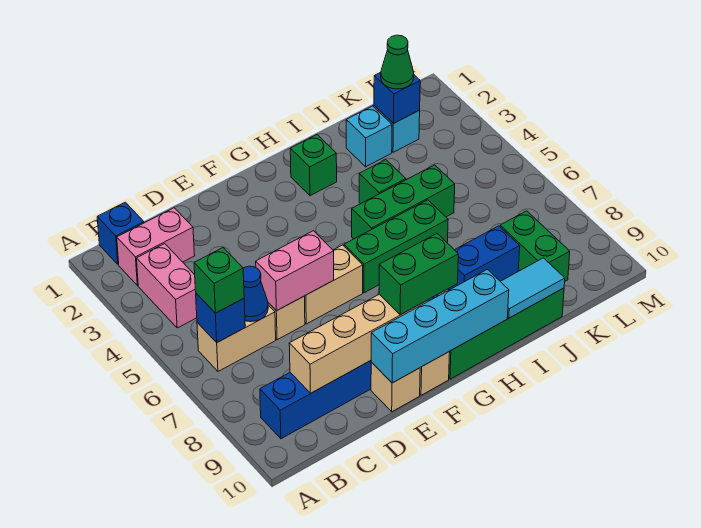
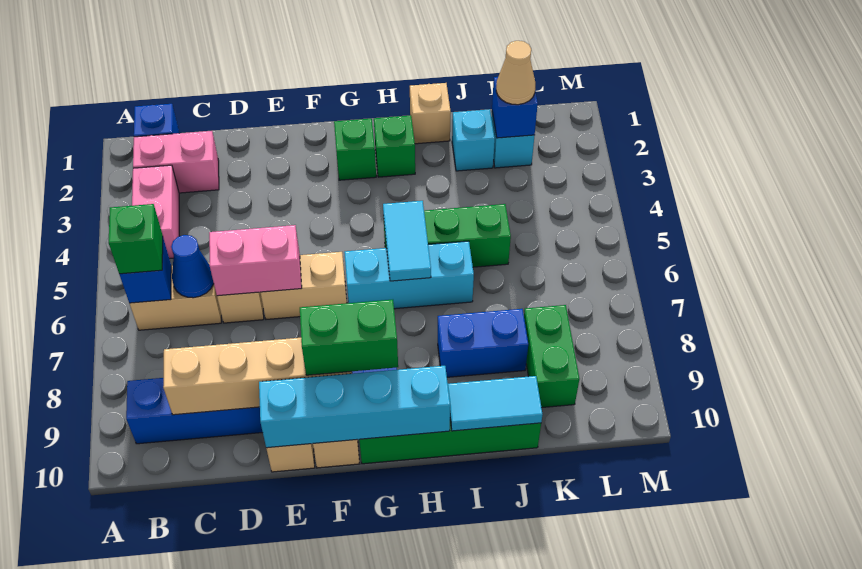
green 1x3 brick [344,200,448,293] -> cyan 1x3 brick [344,241,474,309]
none -> cyan 1x2 tile [383,201,431,281]
none -> tan 1x1 brick [410,83,451,144]
green 1x1 brick [359,160,406,204] -> green 1x1 brick moved to [334,119,376,180]
green 1x1 cone [381,35,414,89] -> tan 1x1 cone [496,41,535,105]

